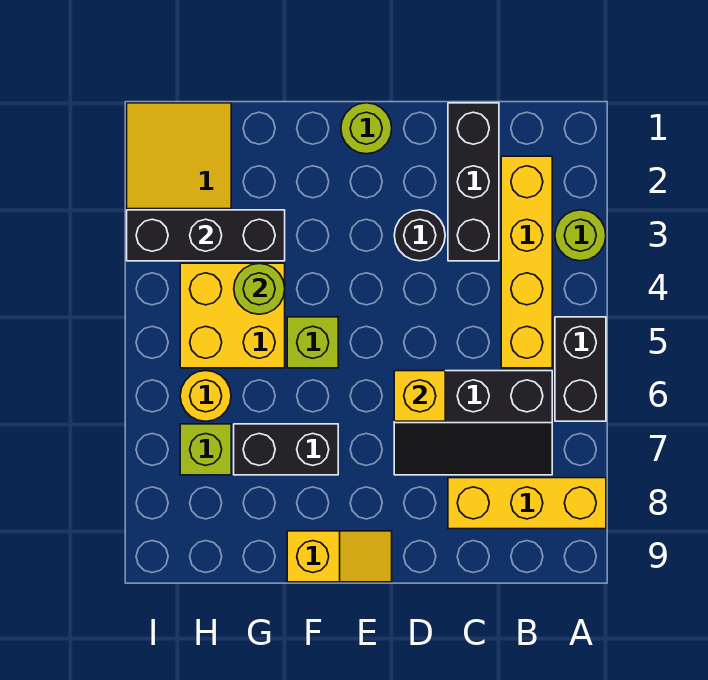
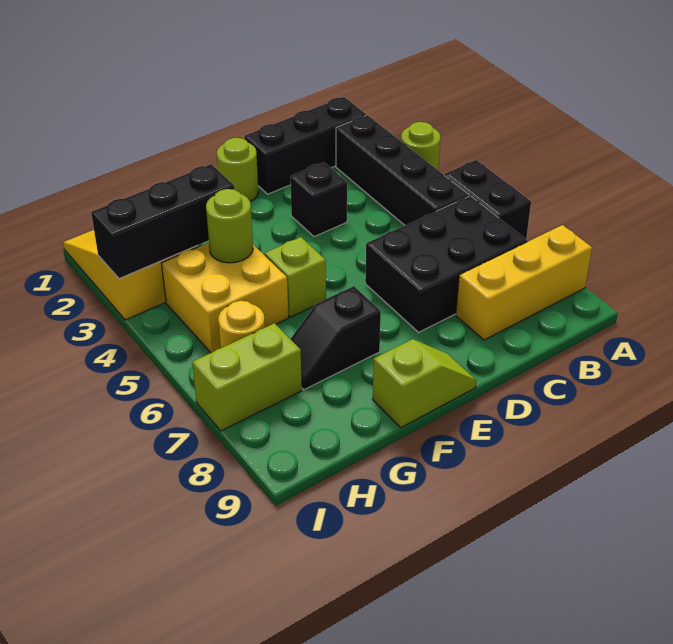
yellow 1x4 brick [501,156,552,368] -> black 1x4 brick [336,115,469,225]
black 2x3 slope [394,371,552,475] -> black 2x3 brick [365,196,527,332]
black 1x3 brick [448,103,499,261] -> black 1x3 brick turned to [245,97,366,194]
black 1x1 round brick [394,210,445,261] -> black 1x1 brick [290,162,347,237]
yellow 1x1 brick [394,371,445,421] -> none
yellow 1x2 slope [287,531,392,582] -> lime 1x2 slope [373,339,477,428]
black 1x2 brick [234,424,338,475] -> black 1x2 slope [291,286,381,390]
lime 1x1 brick [180,424,231,475] -> lime 1x2 brick [192,323,302,431]

